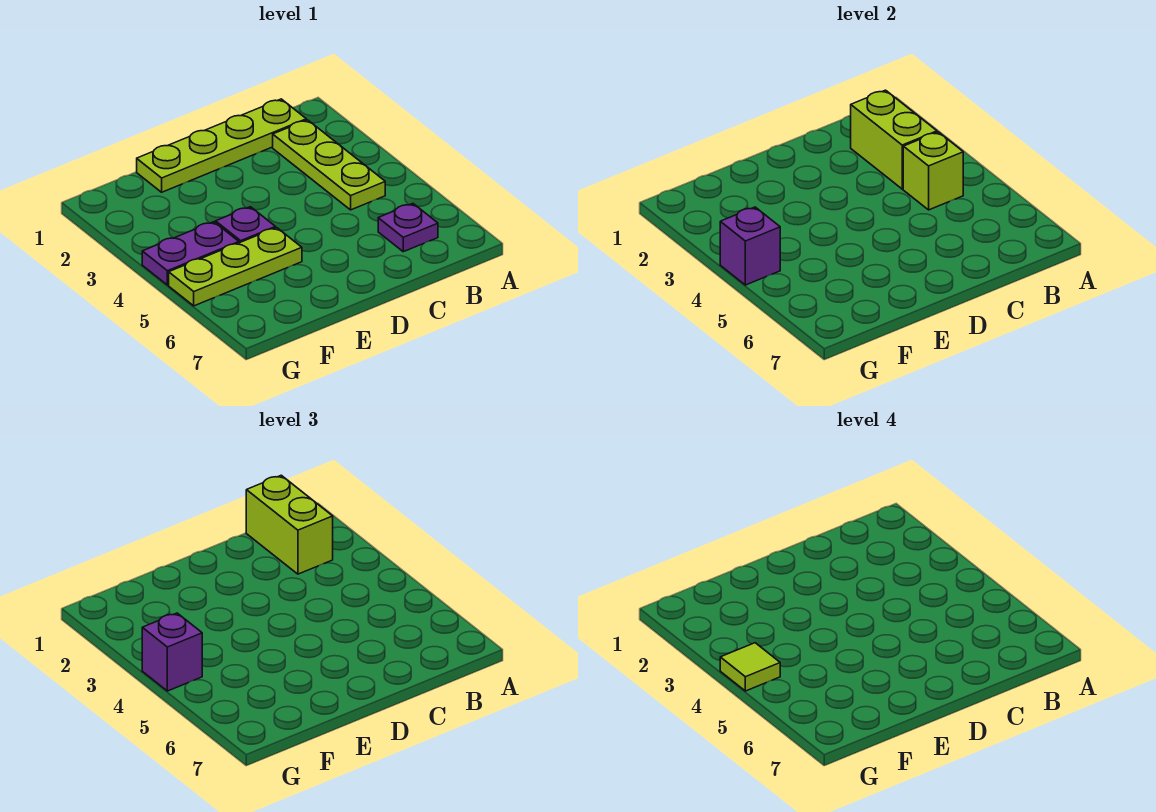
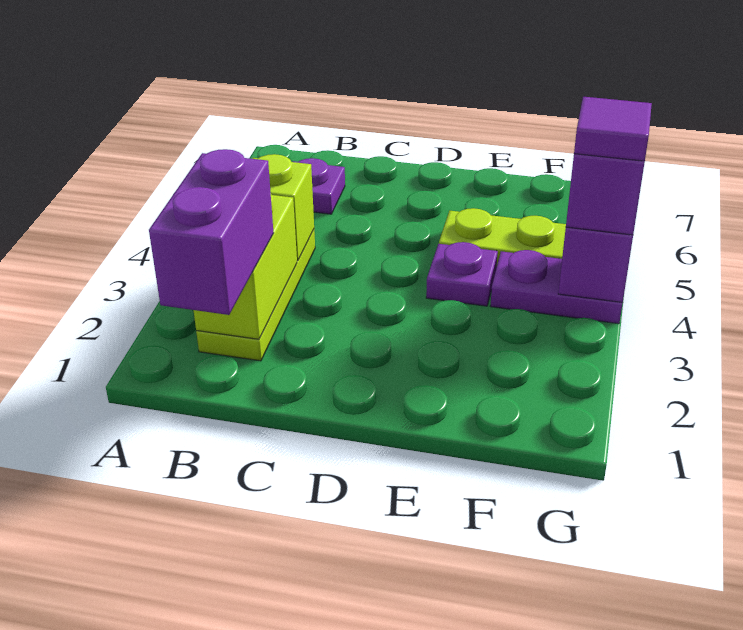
lime 1x4 plate [137,99,306,192] -> none
lime 1x2 brick [246,475,333,574] -> purple 1x2 brick [149,149,274,315]
lime 1x1 tile [720,643,780,691] -> purple 1x1 tile [574,97,652,161]

